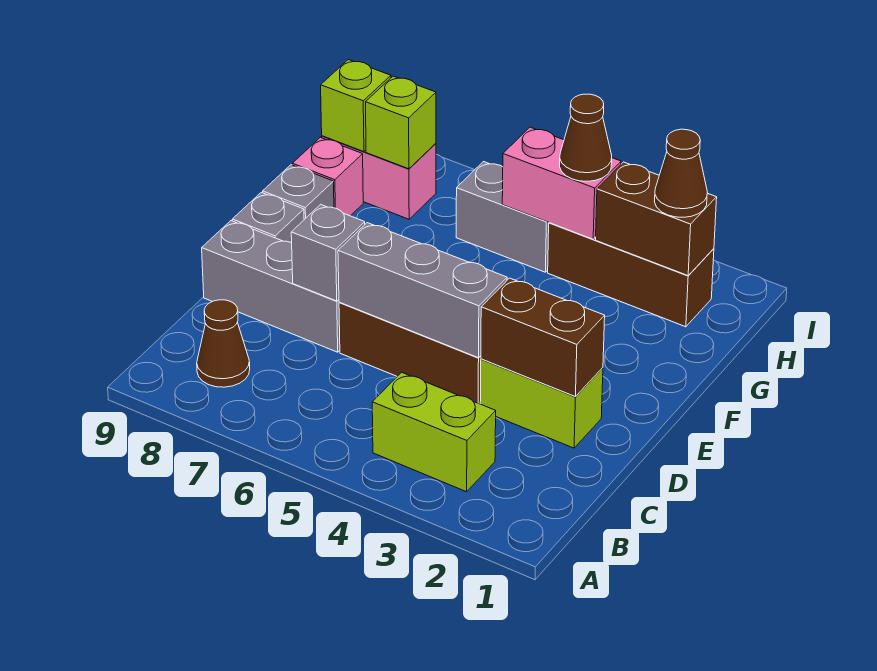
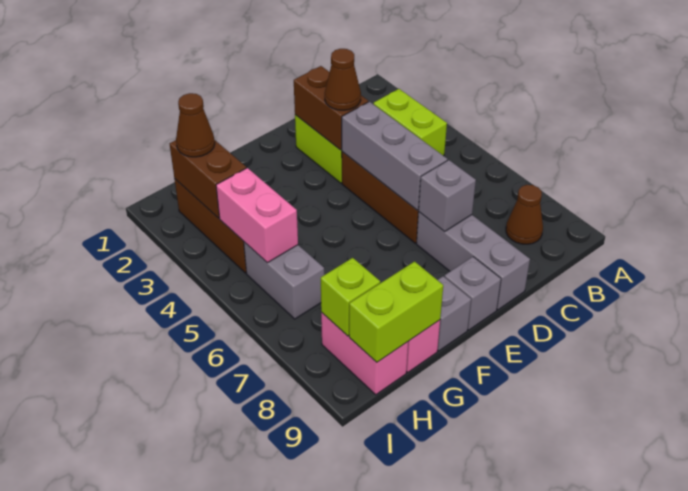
brown 1x1 cone [560,94,612,181] -> brown 1x1 cone moved to [325,49,361,110]
lime 1x1 brick [321,60,391,152] -> lime 1x2 brick [349,262,443,362]

